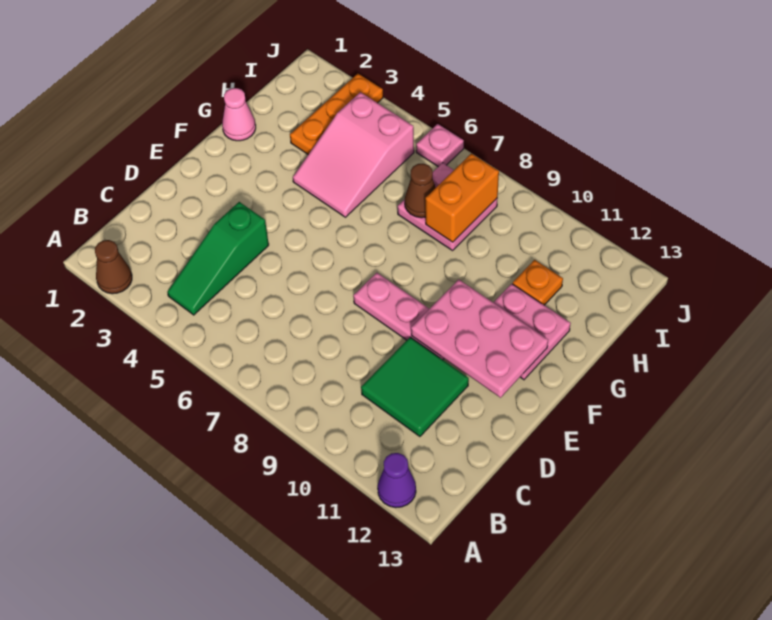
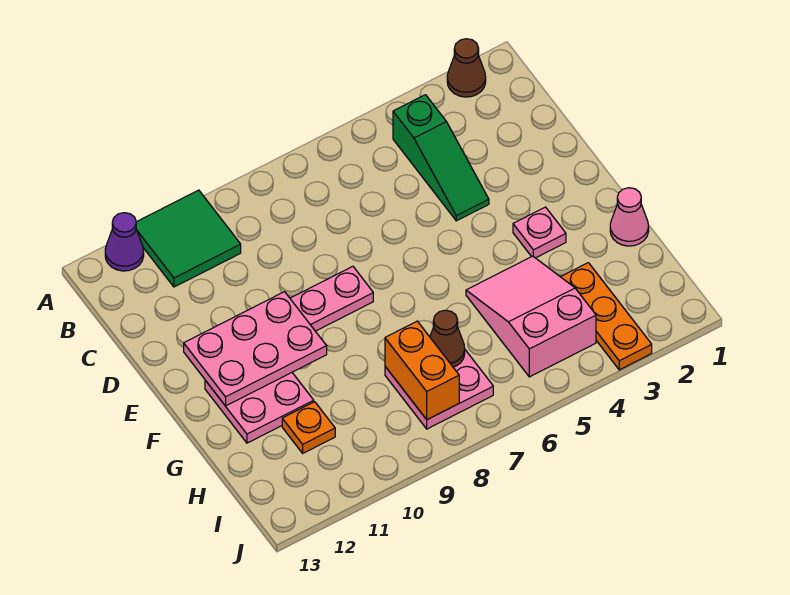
green 1x3 slope [167,202,269,315] -> green 1x3 slope turned to [393,95,489,221]
green 2x2 tile [361,337,469,437] -> green 2x2 tile moved to [136,190,241,287]
pink 1x1 plate [416,124,464,167] -> pink 1x1 plate moved to [513,207,566,258]

